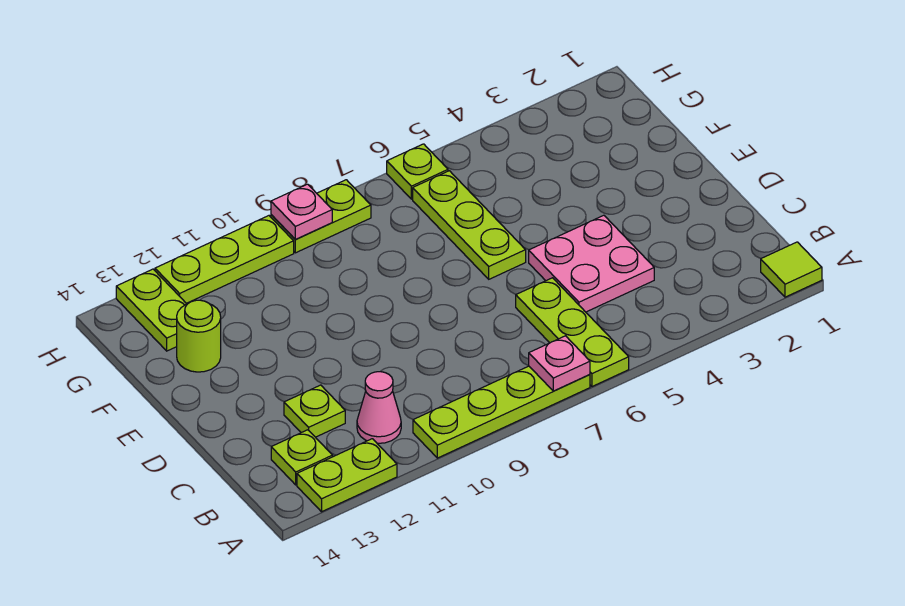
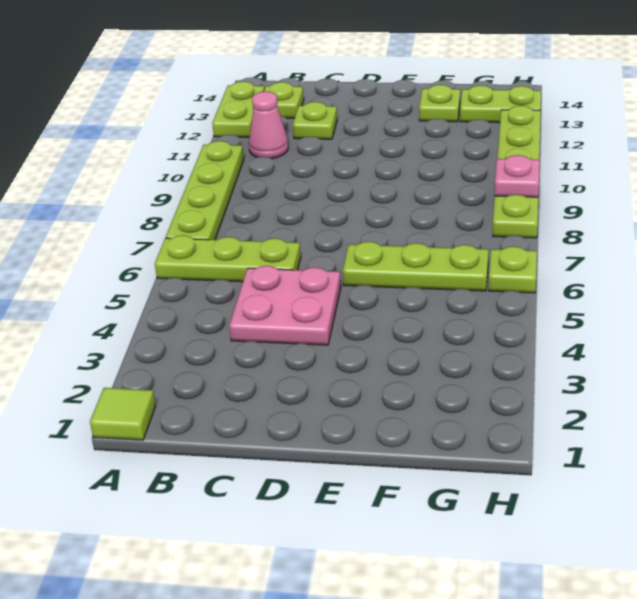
pink 1x1 plate [529,336,590,391] -> none
lime 1x1 round brick [177,300,221,372] -> lime 1x1 plate [419,85,460,122]

